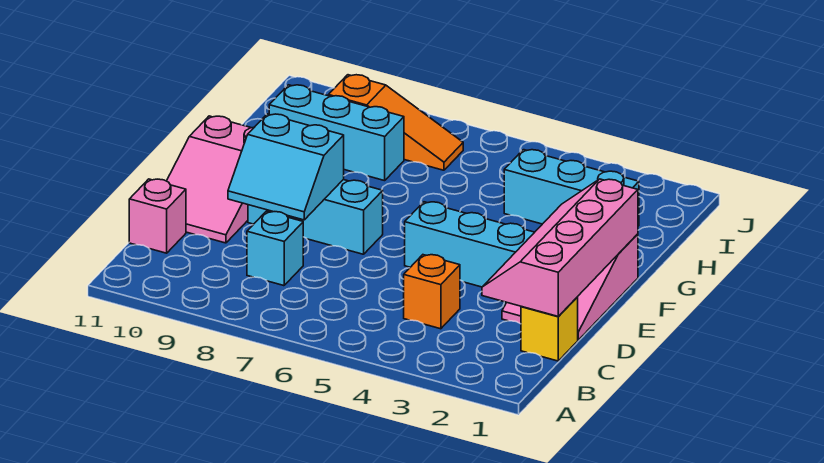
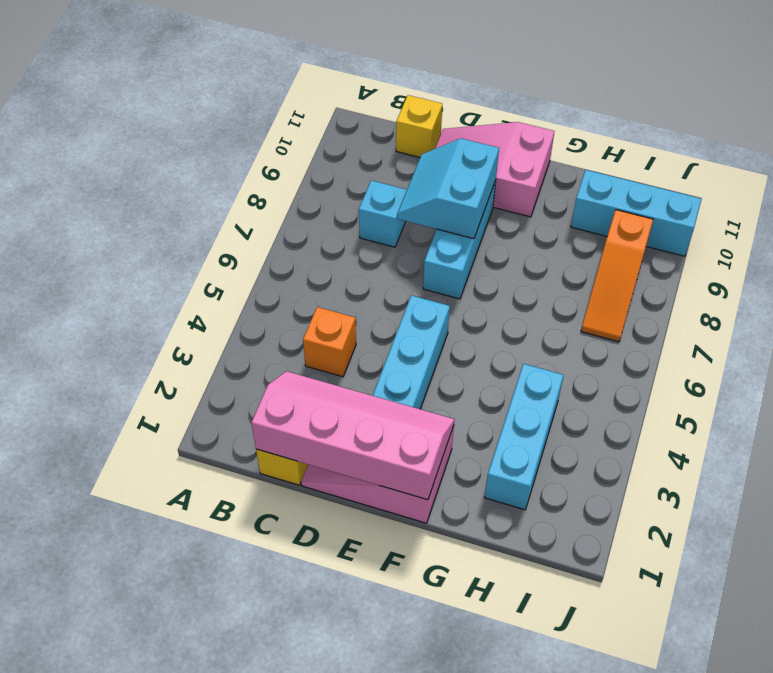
pink 1x1 brick [129,179,186,253] -> yellow 1x1 brick [396,95,442,157]
cyan 1x3 brick [269,85,404,181] -> cyan 1x3 brick turned to [571,170,702,256]

